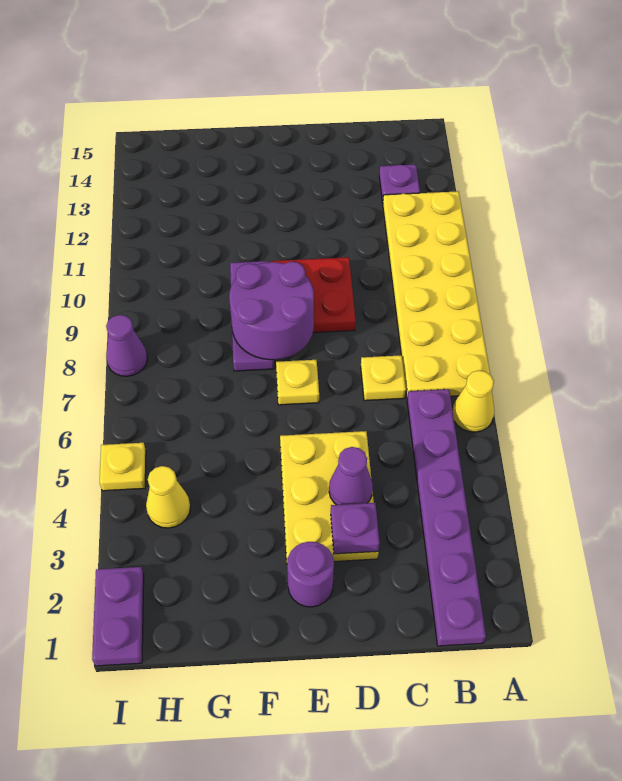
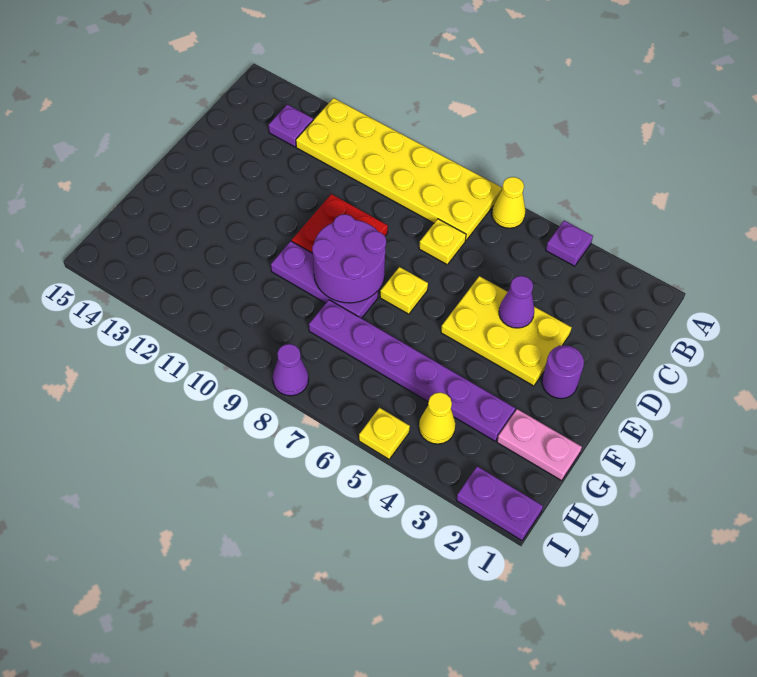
purple 1x6 plate [407,389,486,646] -> purple 1x6 plate moved to [309,300,515,441]
purple 1x1 plate [331,503,380,554] -> purple 1x1 plate moved to [546,221,593,266]
none -> pink 1x2 plate [497,409,582,481]

